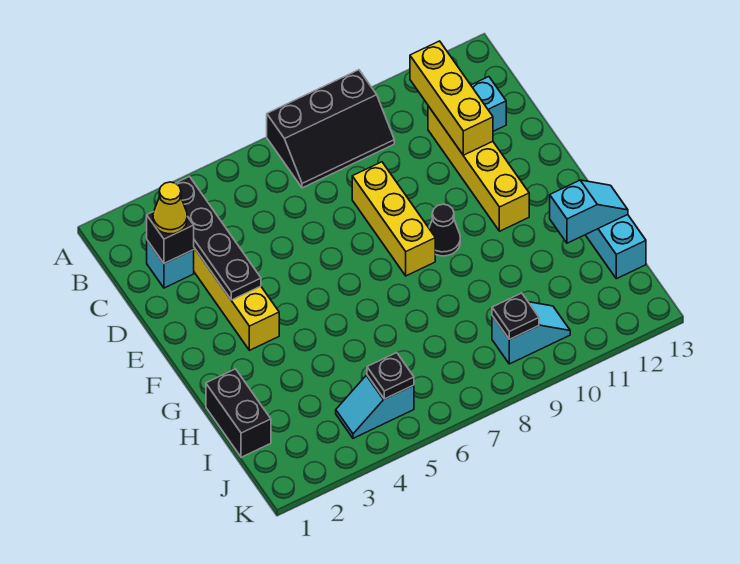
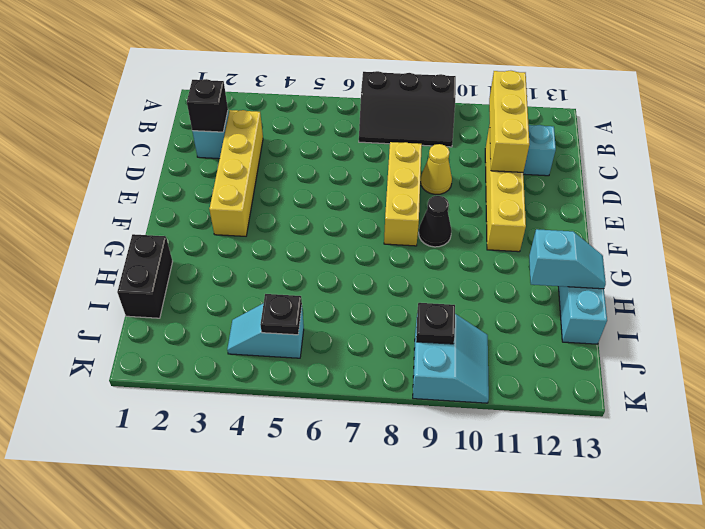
black 1x4 plate [176,177,261,300] -> none
yellow 1x1 cone [153,182,187,234] -> yellow 1x1 cone moved to [421,144,452,194]
cyan 1x2 slope [492,302,570,364] -> cyan 2x2 slope [413,314,489,403]

